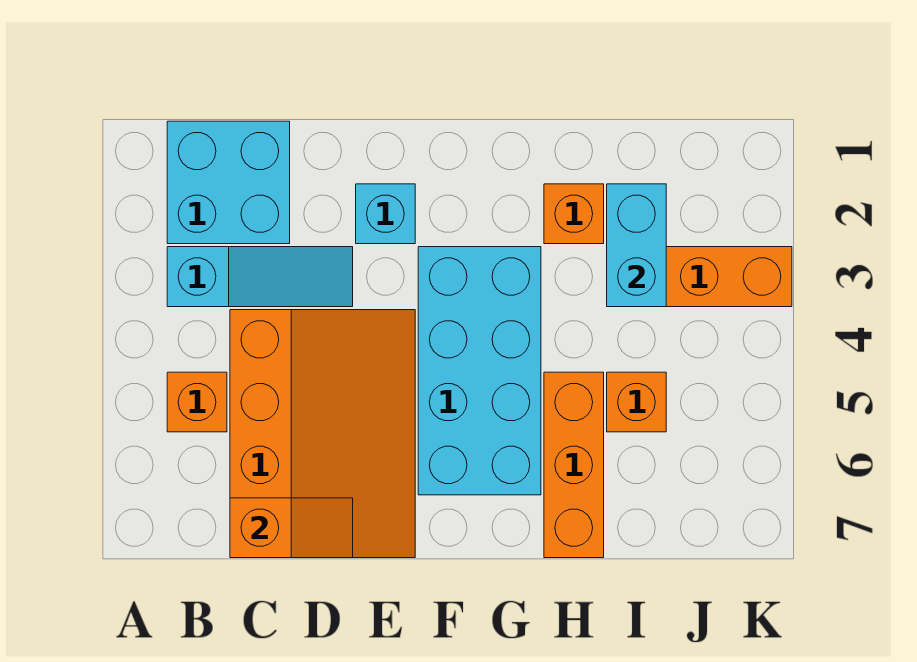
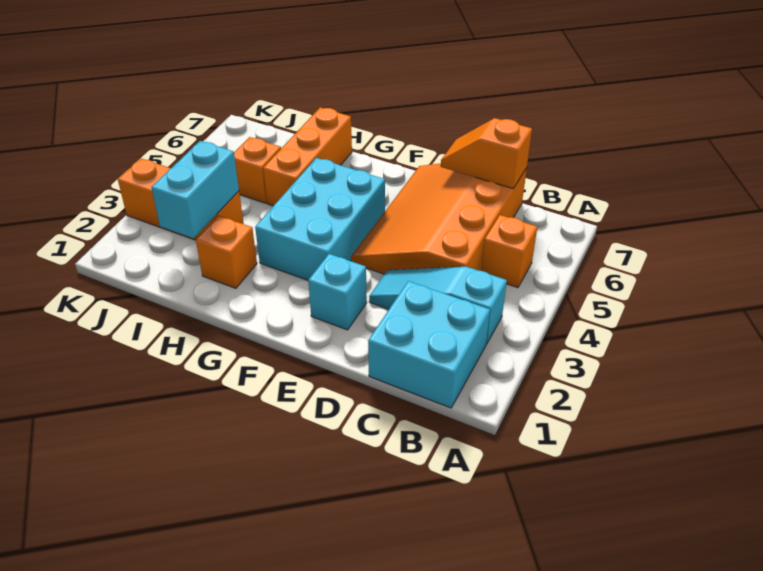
cyan 2x4 brick [418,247,541,495] -> cyan 2x3 brick [255,158,385,280]

